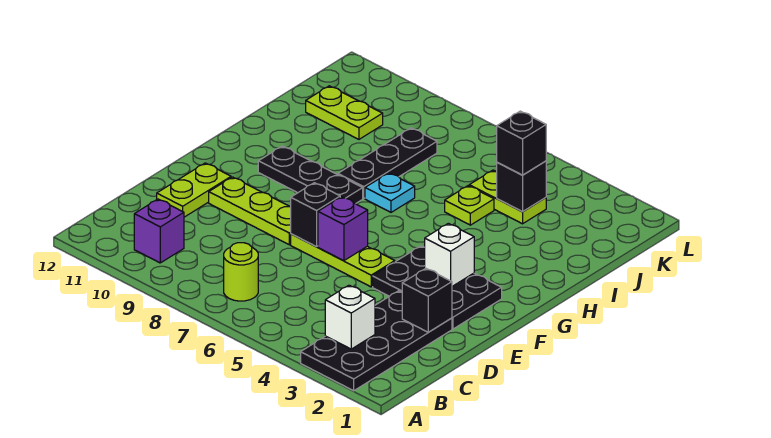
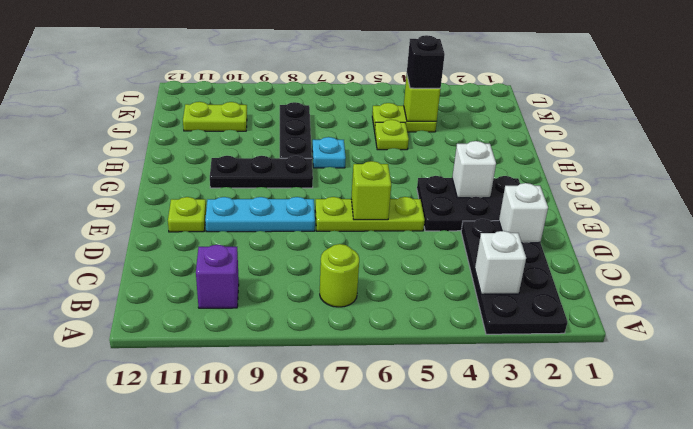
black 1x1 brick [402,269,452,332] -> white 1x1 brick [499,183,548,243]
lime 1x2 plate [157,163,231,217] -> lime 1x1 plate [168,197,206,232]
purple 1x1 brick [318,197,368,261] -> lime 1x1 brick [351,161,391,220]
black 1x1 brick [291,183,340,247] -> none
lime 1x3 plate [209,177,291,245] -> cyan 1x3 plate [205,197,315,232]
black 1x1 brick [497,161,546,212] -> lime 1x1 brick [404,75,441,121]

